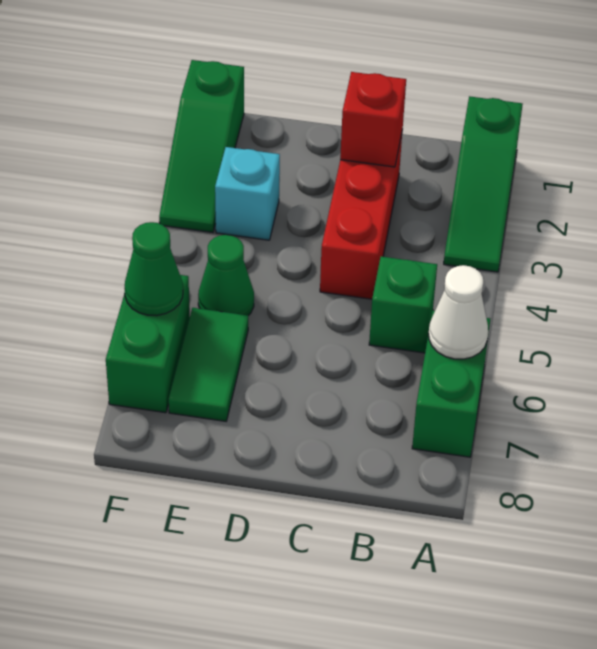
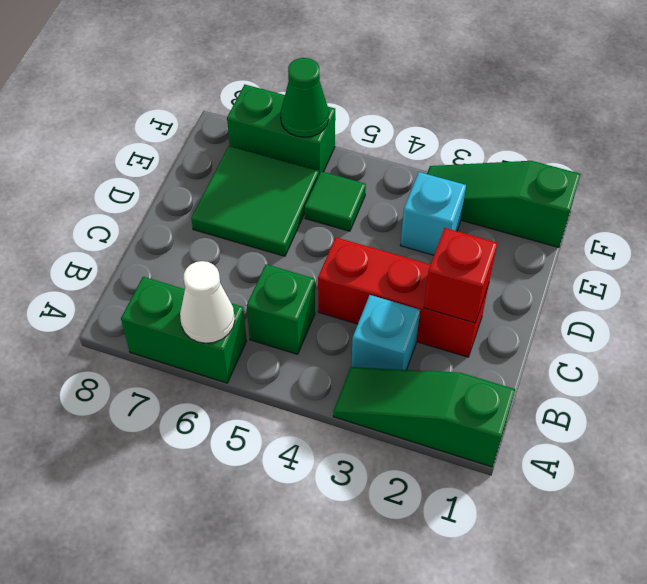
none -> cyan 1x1 brick [351,295,420,370]
green 1x1 cone [198,235,254,316] -> green 1x1 tile [305,171,366,231]
green 1x2 tile [169,308,248,421] -> green 2x2 tile [191,146,319,256]

